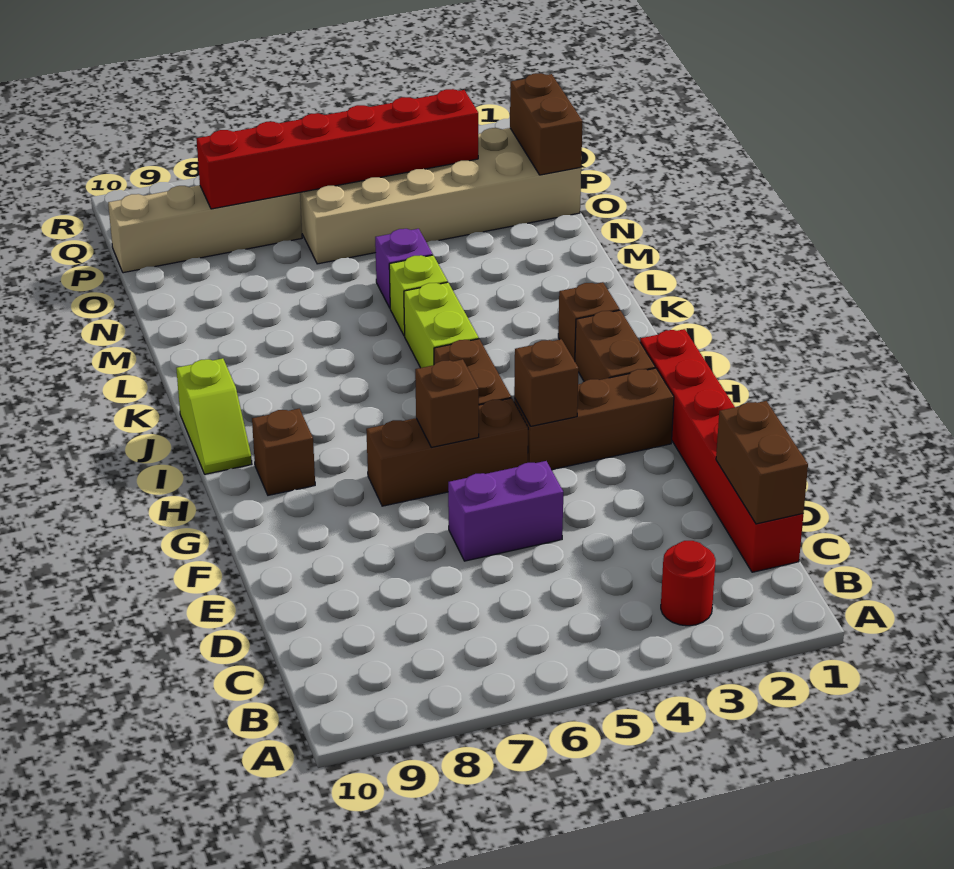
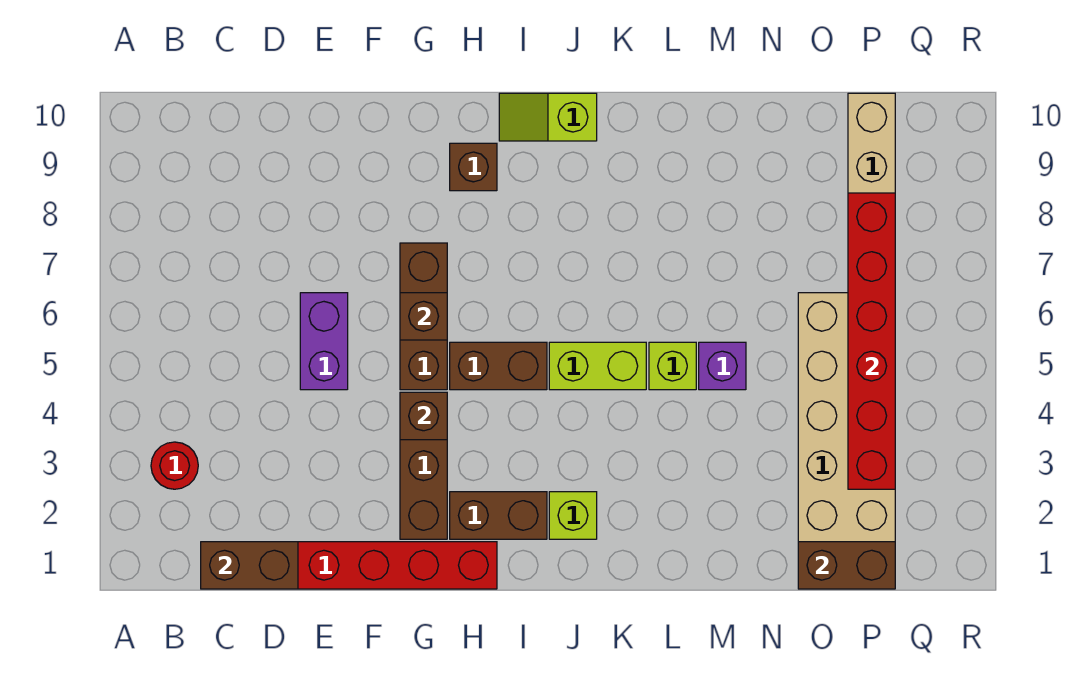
brown 1x1 brick [558,282,620,361] -> lime 1x1 brick [549,492,597,539]

